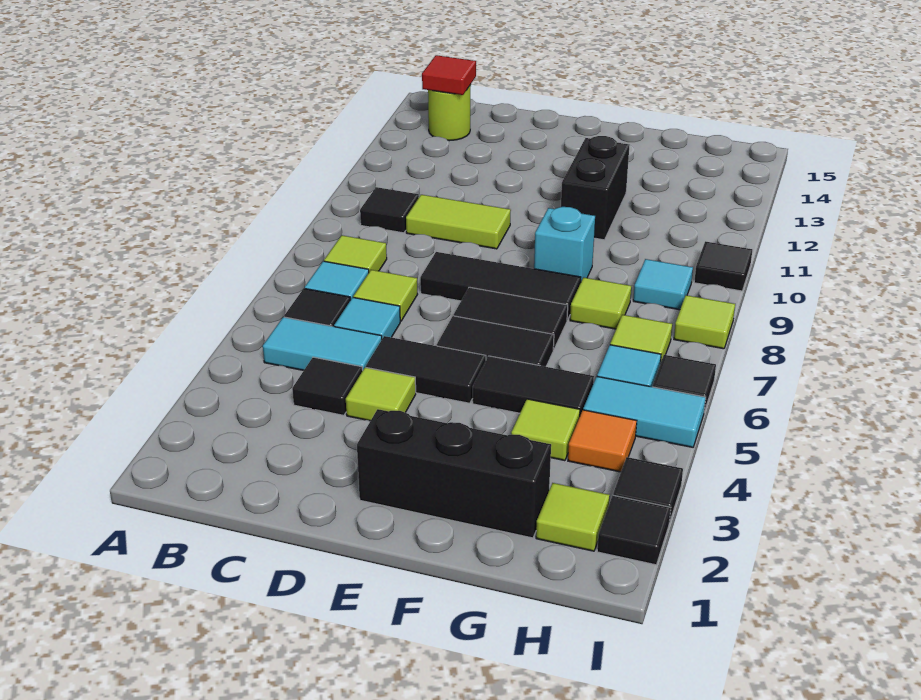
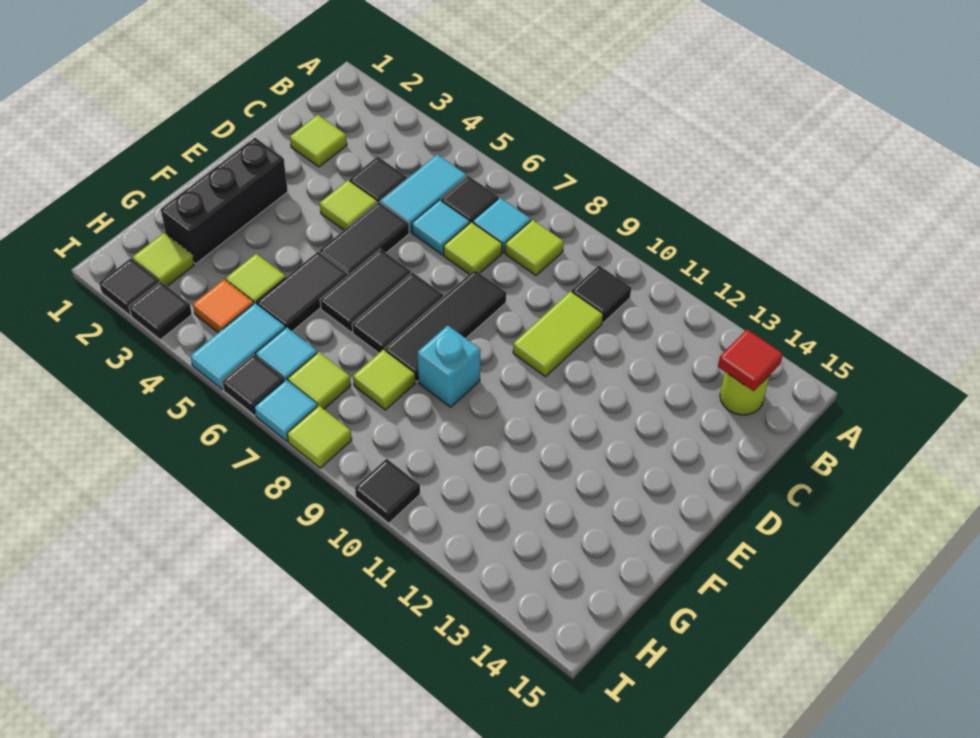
none -> lime 1x1 tile [290,115,347,167]
black 1x2 brick [561,136,630,240] -> none
cyan 1x1 tile [633,259,693,310] -> cyan 1x1 tile moved to [254,380,318,441]

